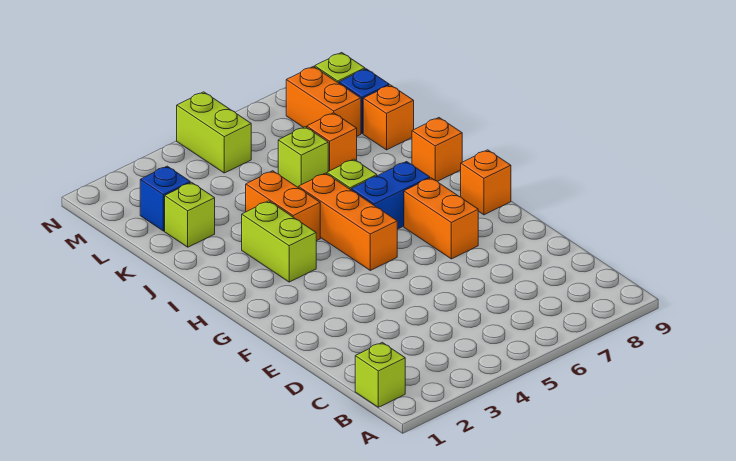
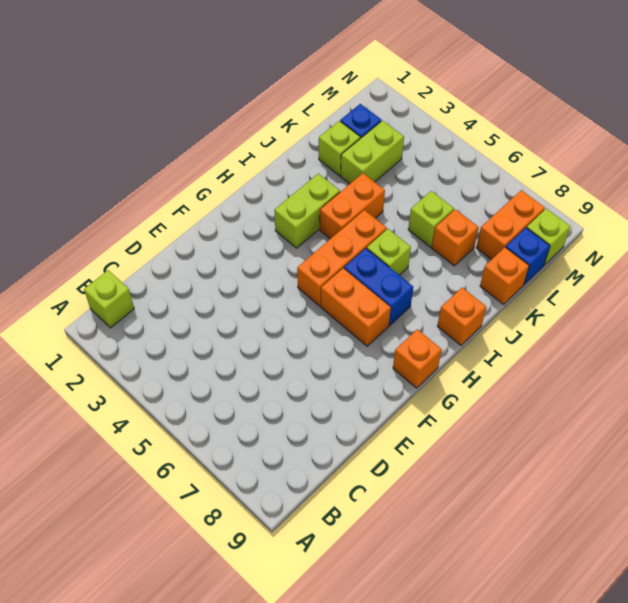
orange 1x2 brick [404,178,478,259] -> orange 1x2 brick turned to [321,268,391,346]
lime 1x2 brick [177,92,251,173] -> lime 1x2 brick moved to [340,120,404,184]

